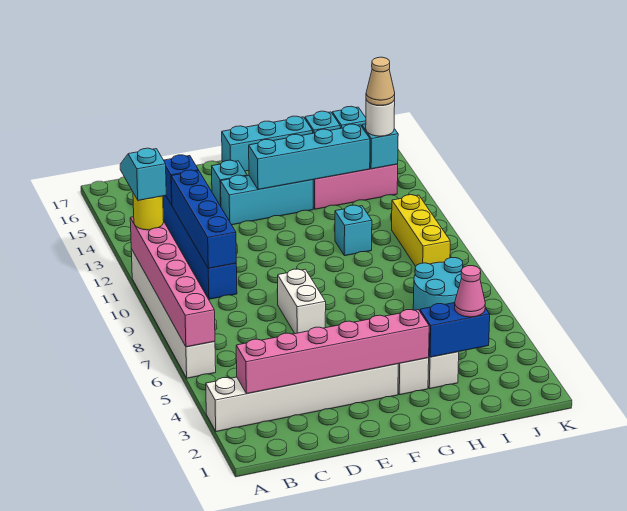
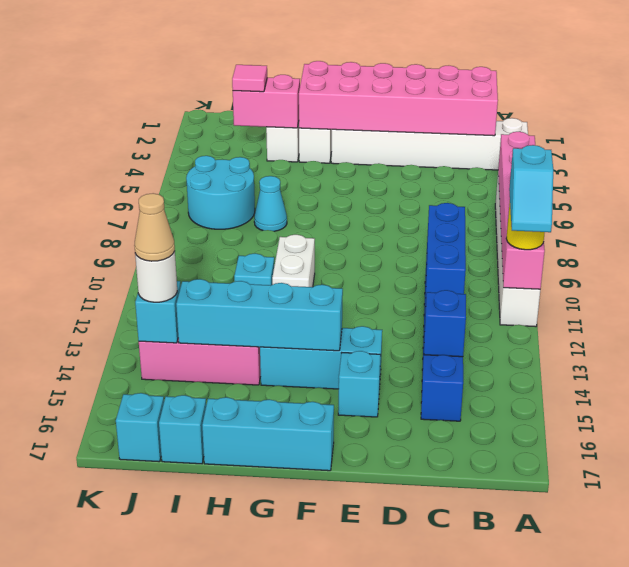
pink 1x6 brick [236,310,429,394] -> pink 2x6 brick [299,61,498,136]
blue 1x4 brick [171,170,236,268] -> blue 1x3 brick [425,203,466,307]
white 1x2 brick [277,269,326,334] -> white 1x2 brick moved to [272,235,315,287]
blue 1x2 brick [420,303,490,357] -> pink 1x2 brick [233,75,300,128]
none -> cyan 1x1 cone [254,176,287,231]
pink 1x1 cone [455,266,485,317] -> pink 1x1 tile [232,65,267,92]
yellow 1x3 brick [392,195,450,266] -> none

